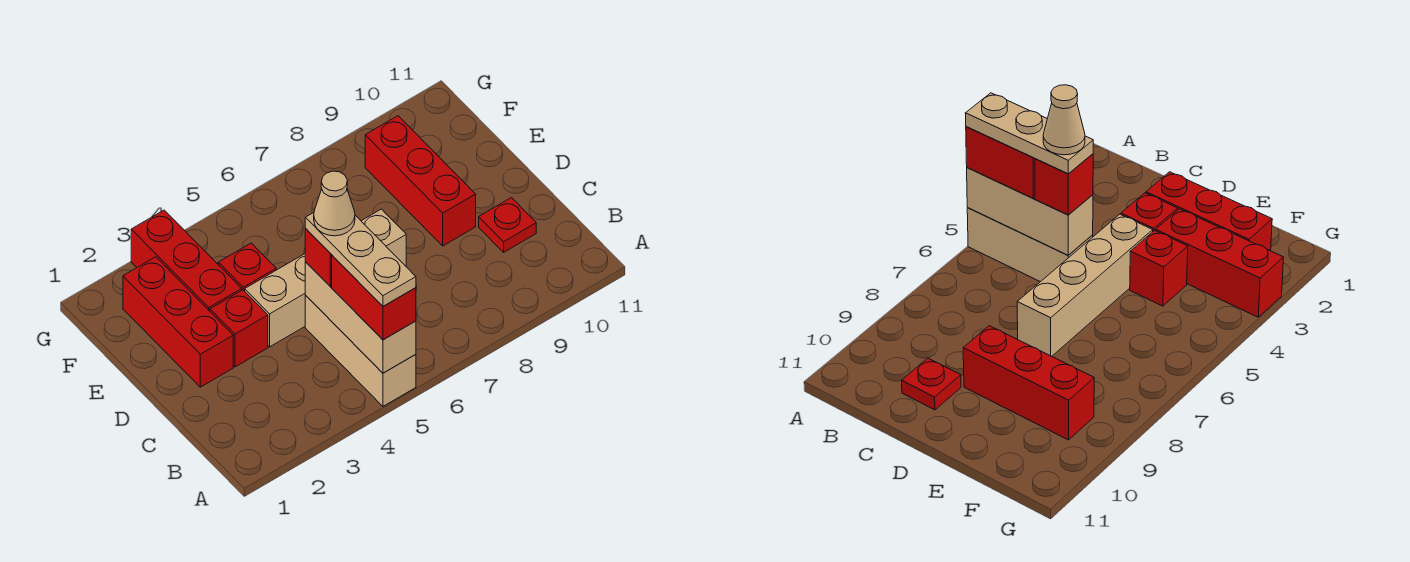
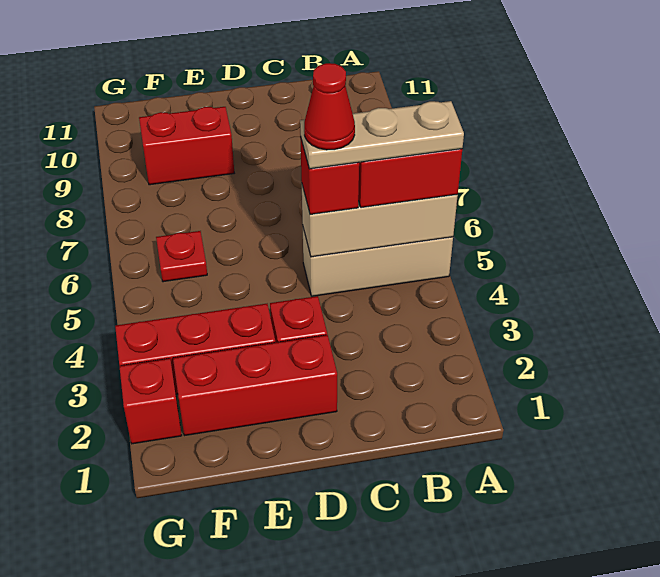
tan 1x1 cone [314,171,355,236] -> red 1x1 cone [304,63,355,150]
red 1x1 plate [479,198,536,252] -> red 1x1 plate moved to [156,231,207,282]
tan 1x4 brick [245,209,406,347] -> none
red 1x3 brick [365,116,476,246] -> red 1x2 brick [139,107,234,185]
red 1x1 brick [218,243,276,291] -> red 1x1 brick moved to [119,358,182,444]

